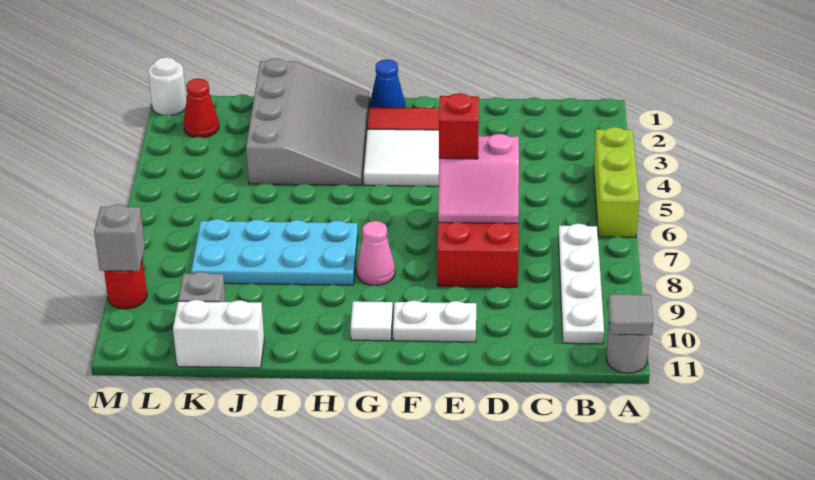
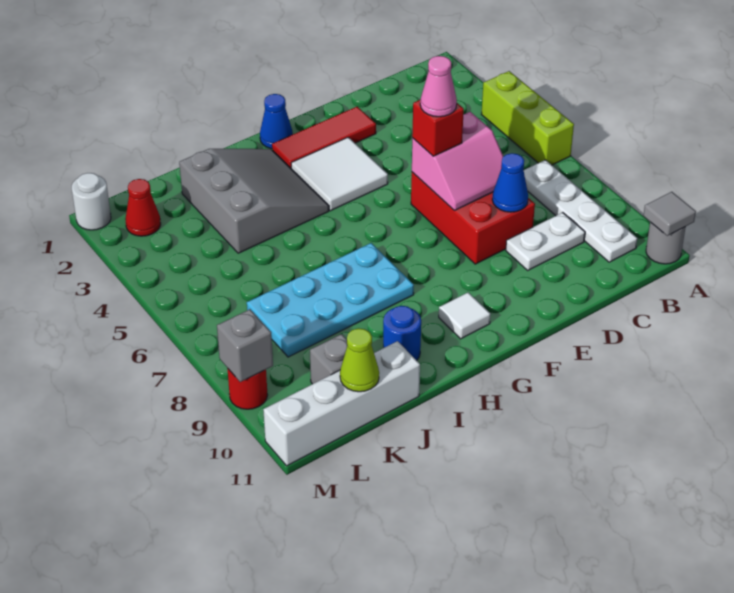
none -> blue 1x1 cone [492,153,528,212]
white 1x2 plate [393,300,476,342] -> white 1x2 plate moved to [506,213,585,270]
pink 1x1 cone [356,221,395,285] -> pink 1x1 cone moved to [420,56,457,117]
grey 3x4 slope [246,58,369,185] -> grey 3x3 slope [179,149,329,253]
none -> blue 1x1 round brick [383,306,421,360]
white 1x2 brick [173,300,264,368] -> white 1x4 brick [263,341,420,466]
none -> lime 1x1 cone [340,328,379,392]

